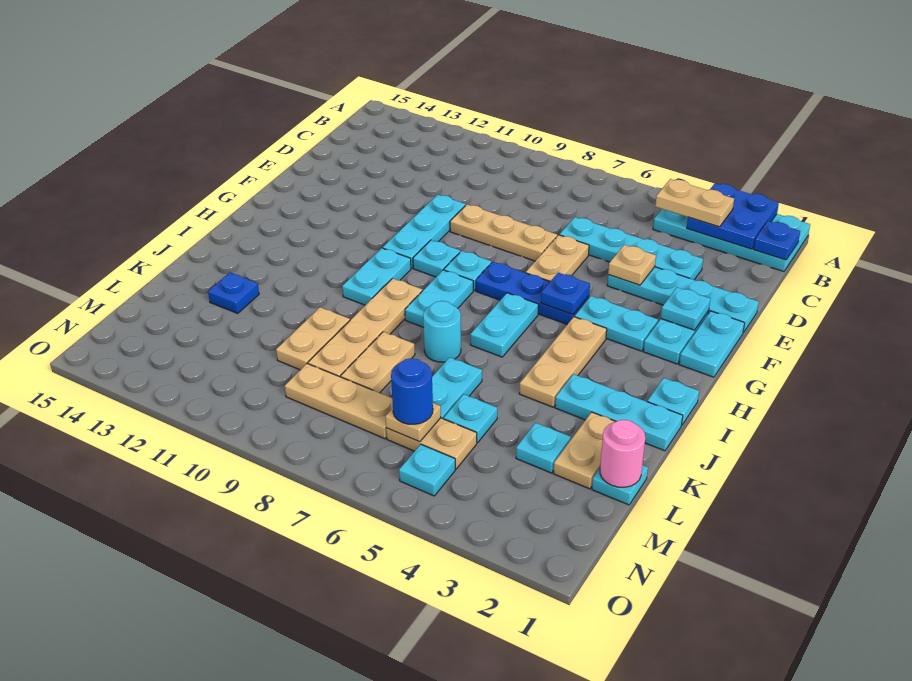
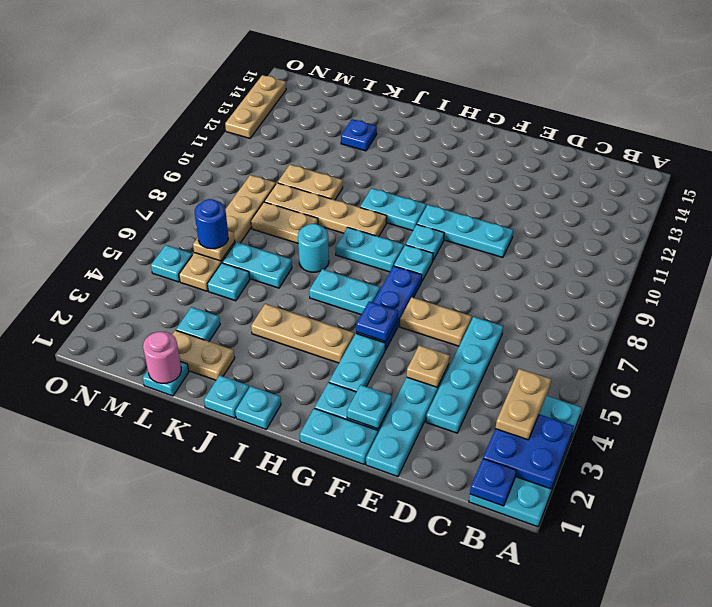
tan 1x3 plate [450,204,557,261] -> tan 1x3 plate moved to [225,75,286,138]
cyan 1x3 plate [555,374,683,451] -> cyan 1x1 plate [204,375,249,418]

